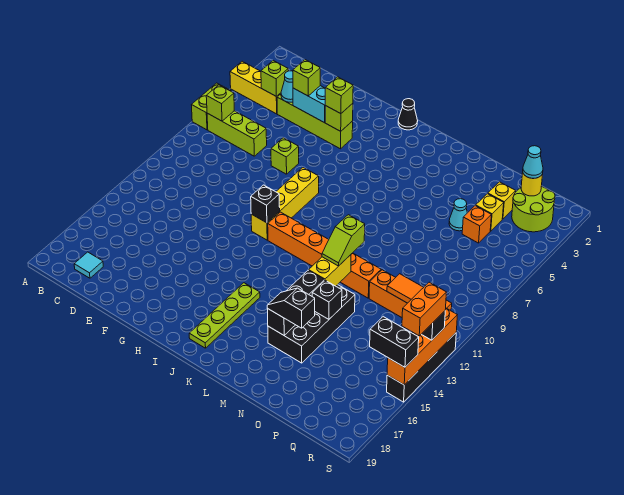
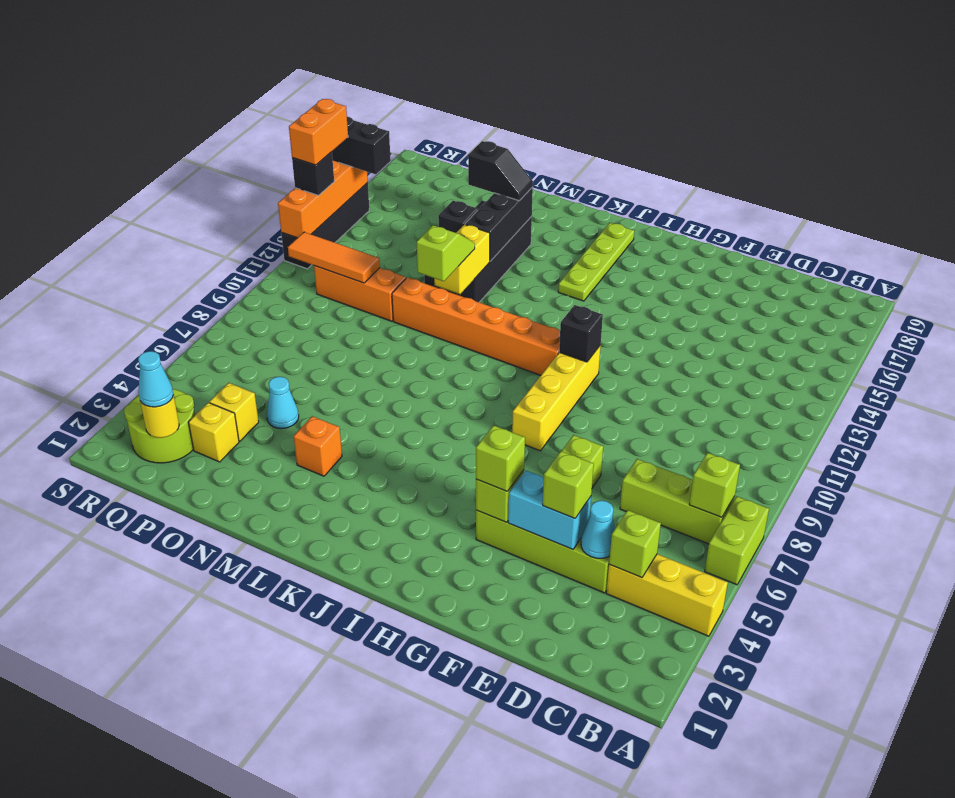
cyan 1x1 tile [74,252,103,278] -> none
black 1x1 cone [398,99,418,130] -> none
orange 1x1 brick [462,206,491,243] -> orange 1x1 brick moved to [294,416,342,476]

